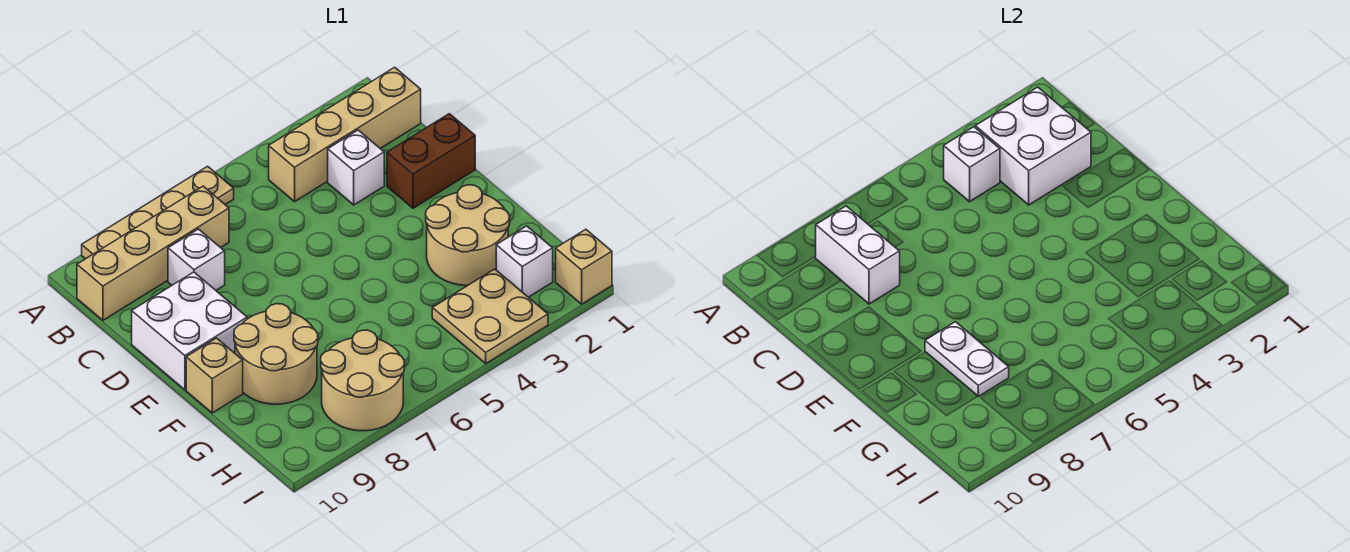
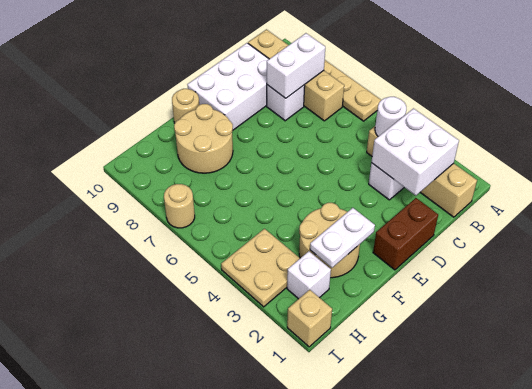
white 1x1 brick [944,127,1000,202] -> white 1x1 round brick [375,97,406,137]
brown 1x2 brick [387,114,475,208] -> brown 1x2 brick turned to [373,198,438,270]
white 2x2 brick [132,272,247,390] -> white 2x3 brick [187,43,269,130]
white 1x2 plate [925,322,1009,397] -> white 1x2 plate moved to [310,208,375,268]
tan 1x1 brick [186,338,243,413] -> tan 1x1 round brick [172,89,199,123]
tan 2x2 round brick [321,330,405,431] -> tan 1x1 round brick [164,184,195,228]

